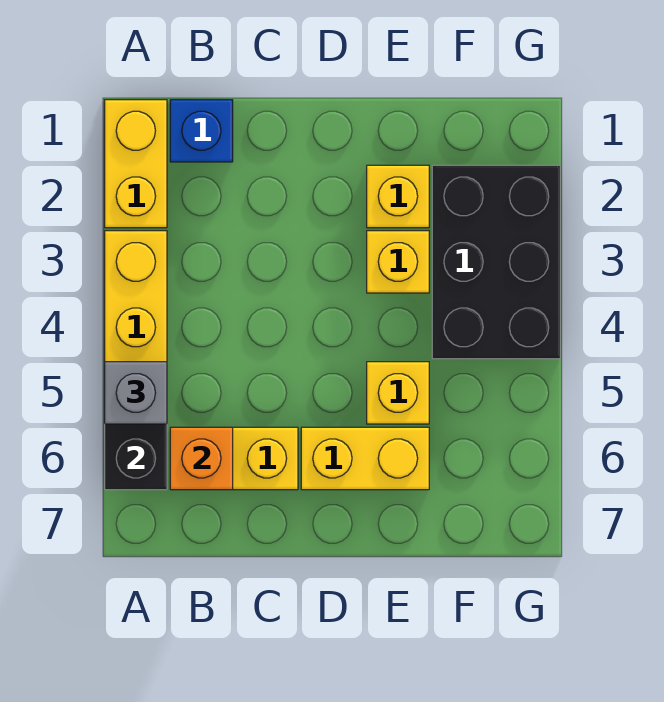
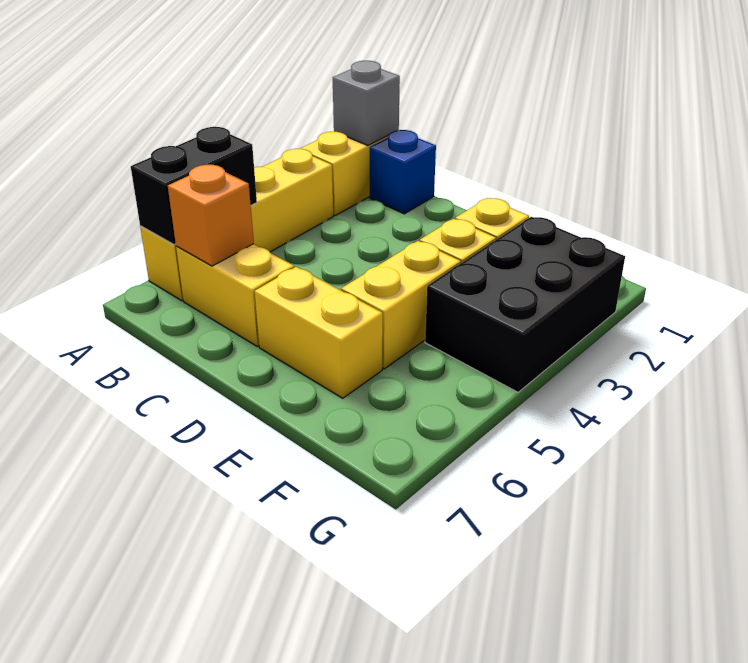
grey 1x1 brick [105,362,167,424] -> grey 1x1 brick moved to [333,61,400,146]
yellow 1x1 brick [367,362,429,424] -> yellow 1x2 brick [341,241,461,369]

